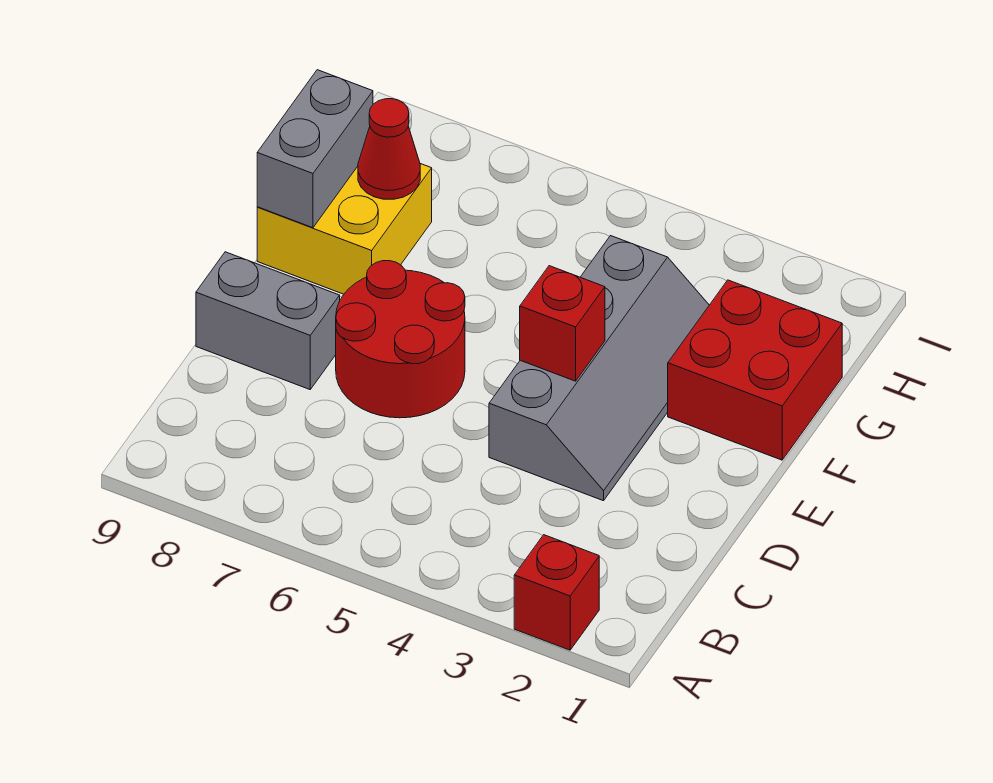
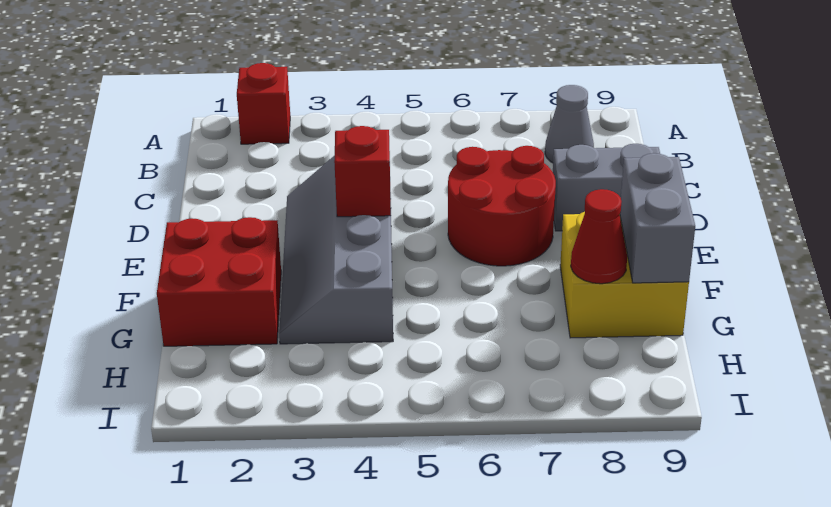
none -> grey 1x1 cone [545,85,594,163]

